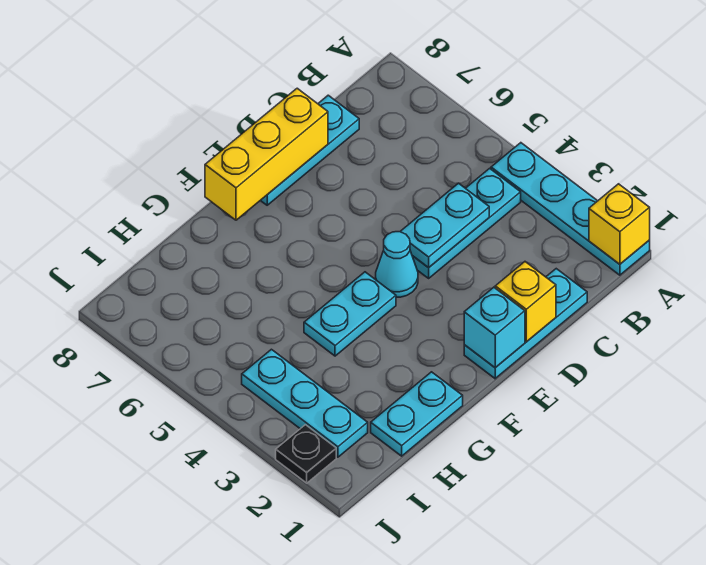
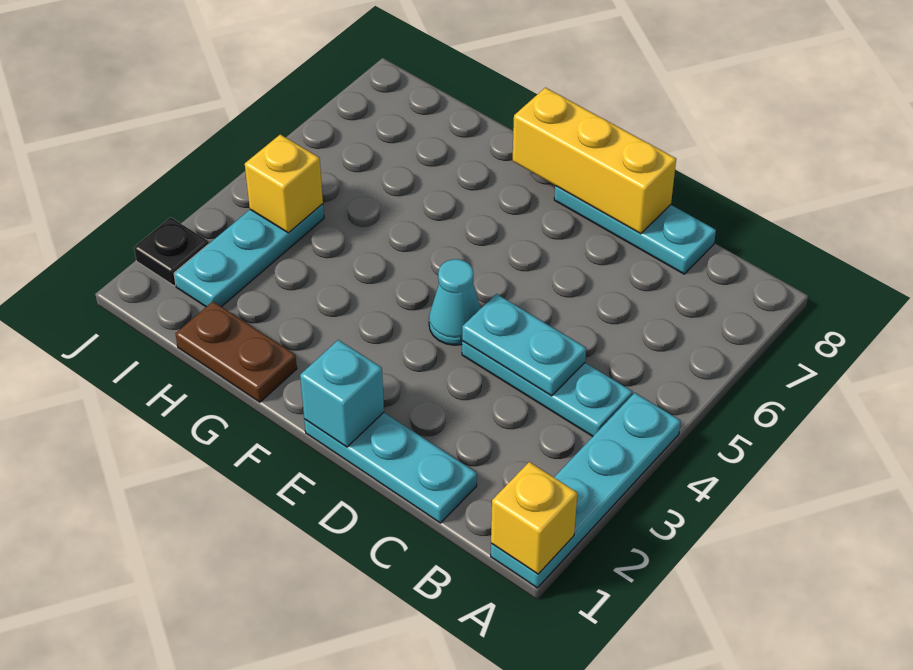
yellow 1x1 brick [495,262,556,342] -> yellow 1x1 brick moved to [245,134,323,233]
cyan 1x2 plate [304,272,396,356] -> none
cyan 1x2 plate [371,372,463,456] -> brown 1x2 plate [176,302,297,402]

